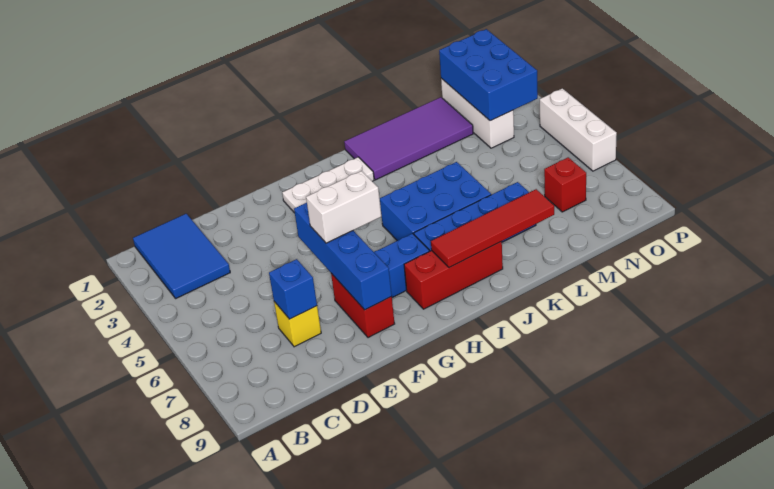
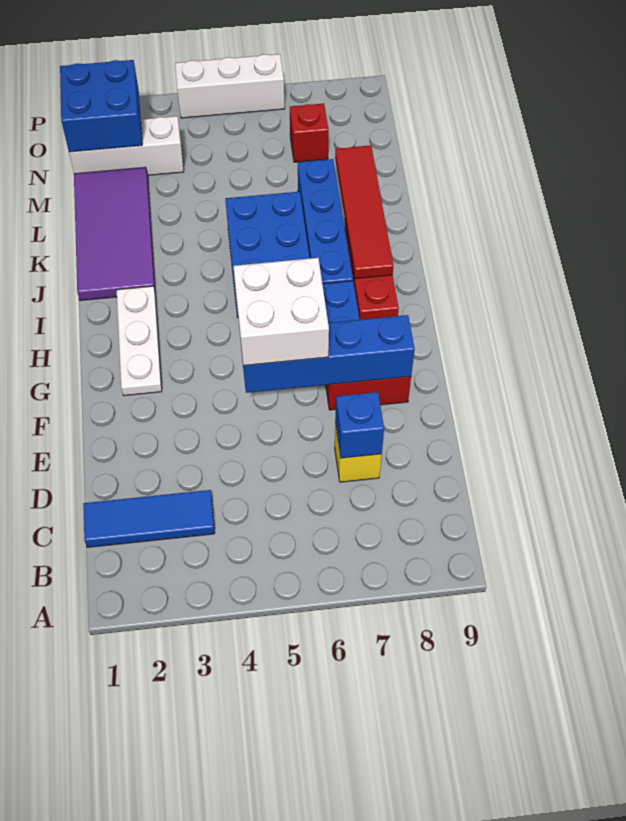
blue 2x3 tile [133,214,230,298] -> blue 1x3 tile [83,490,215,547]
white 1x2 brick [306,171,381,243] -> white 2x2 brick [233,258,329,366]
blue 2x3 brick [439,29,538,121] -> blue 2x2 brick [60,60,142,152]

